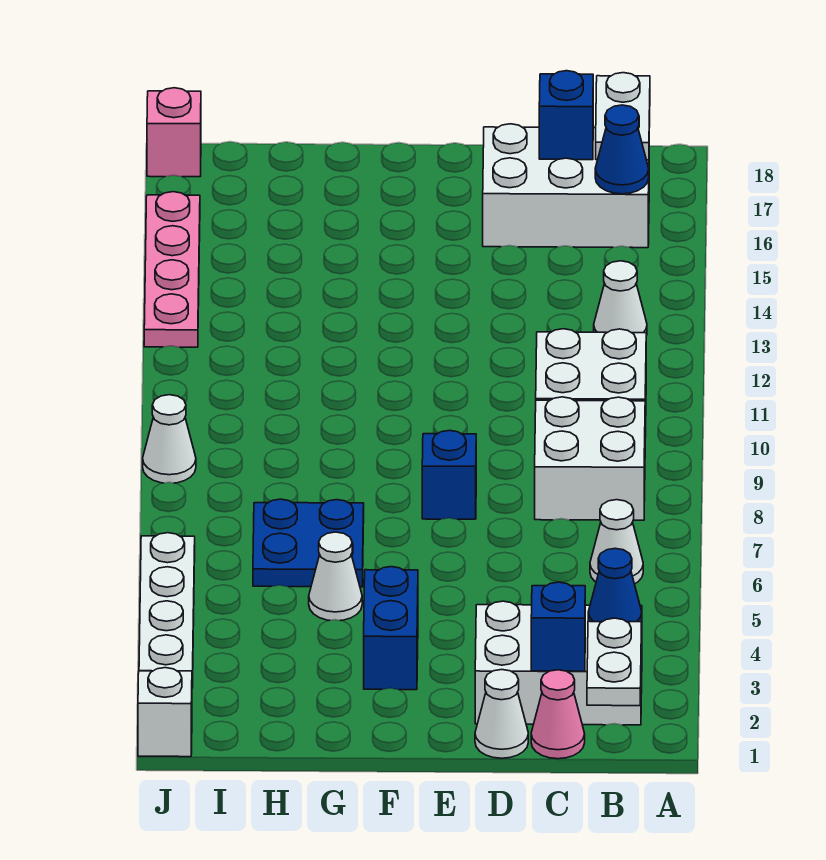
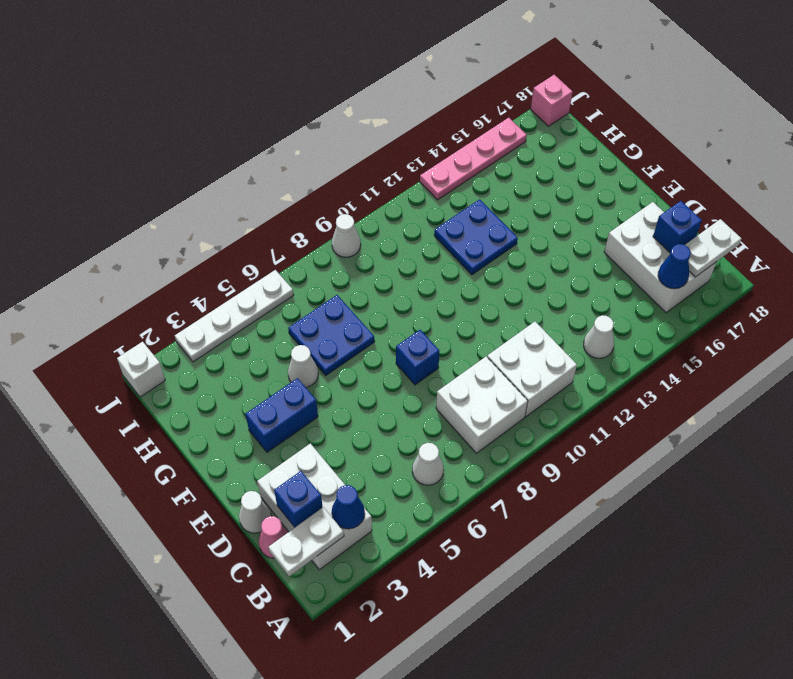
none -> blue 2x2 plate [434,199,518,275]

